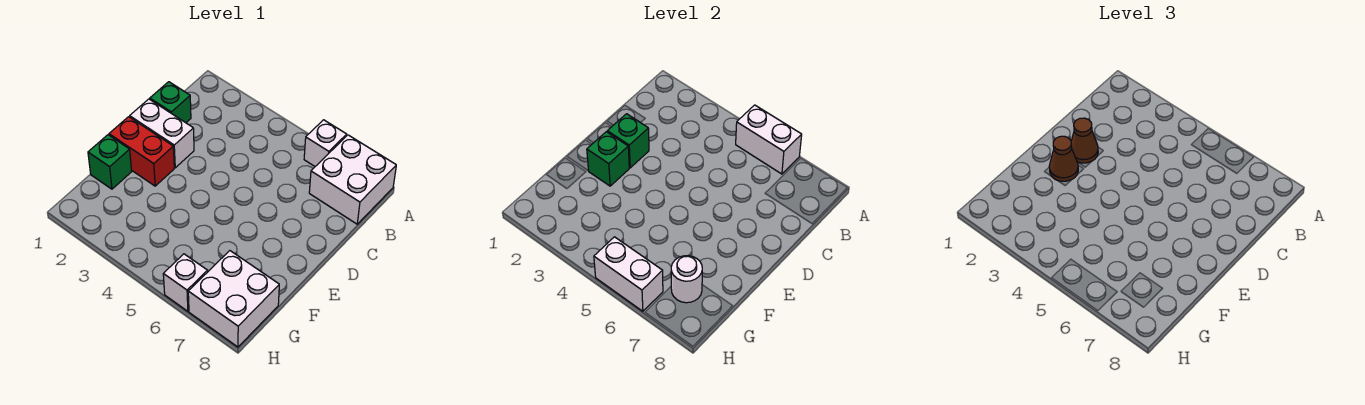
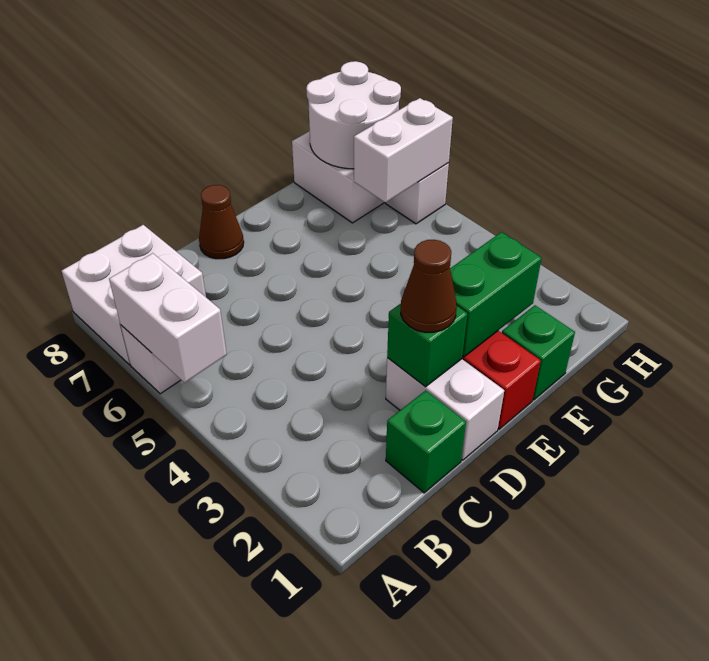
green 1x1 brick [587,132,629,186] -> green 1x2 brick [450,232,542,357]
brown 1x1 cone [1049,136,1078,181] -> brown 1x1 cone moved to [199,185,244,259]
white 1x1 round brick [671,256,702,303] -> white 2x2 round brick [306,61,401,169]
white 1x2 brick [594,237,663,311] -> white 1x2 brick turned to [354,98,453,203]

